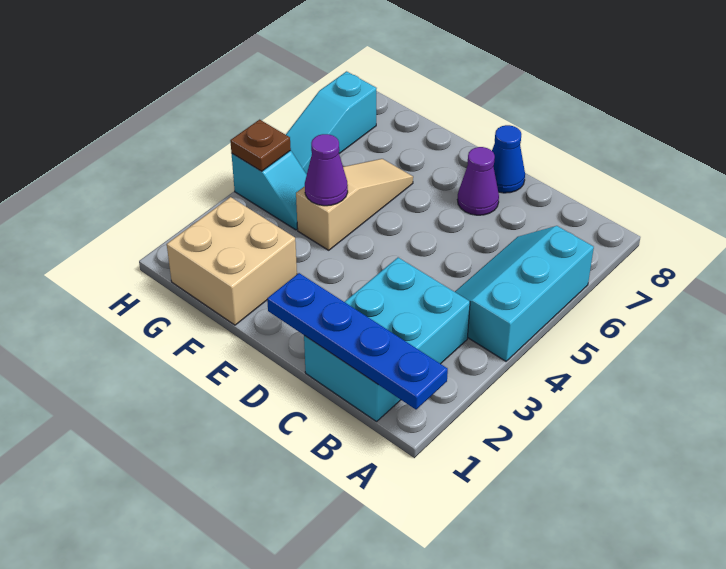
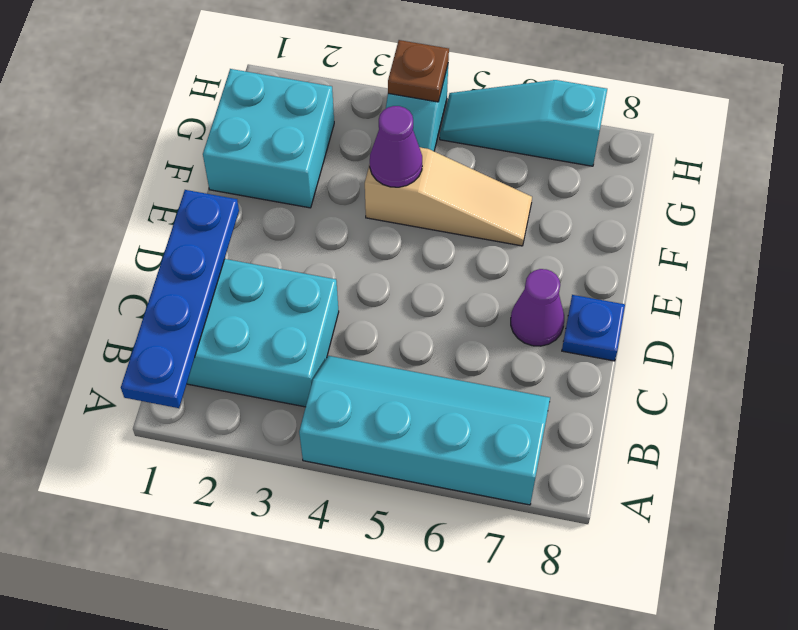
cyan 2x3 slope [455,226,594,361] -> cyan 2x4 slope [299,356,550,505]
blue 1x1 cone [492,125,525,193] -> blue 1x1 plate [562,295,625,361]
tan 2x2 brick [167,197,297,325] -> cyan 2x2 brick [203,69,334,208]

